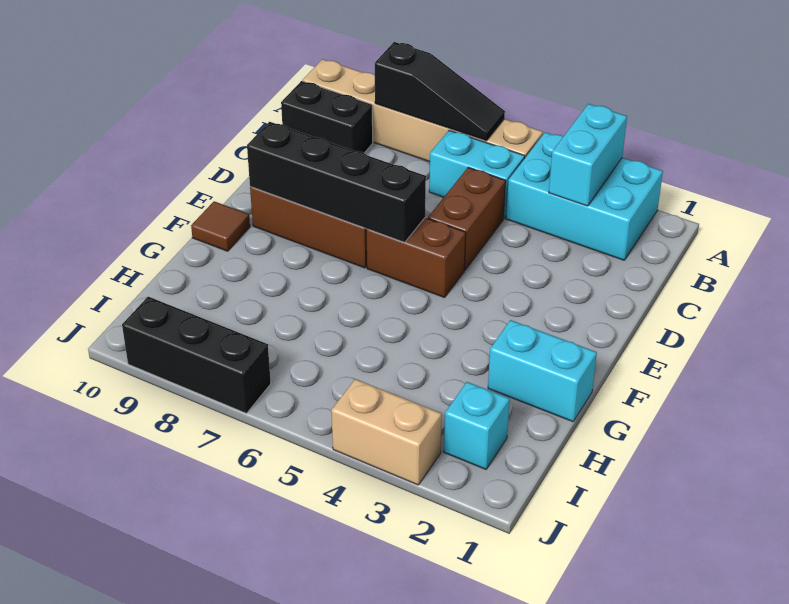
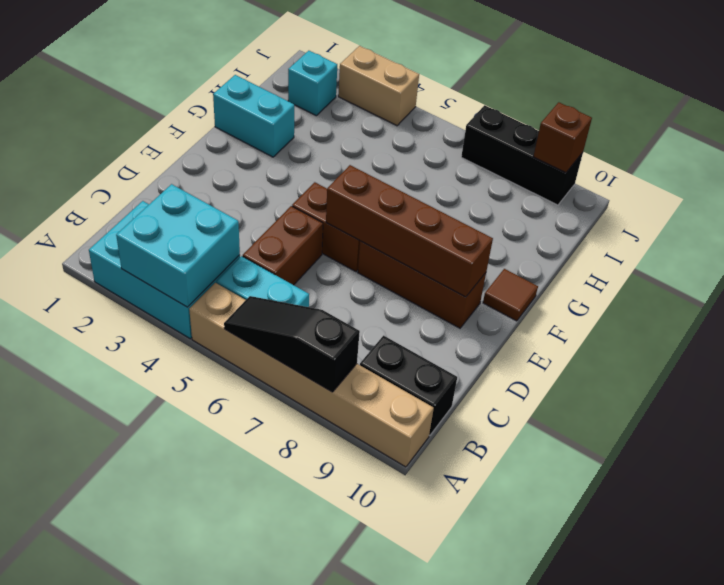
cyan 1x2 brick [549,104,627,206] -> cyan 2x2 brick [116,184,240,307]
black 1x4 brick [247,122,426,242] -> brown 1x4 brick [326,165,493,297]
none -> brown 1x1 brick [533,102,592,173]

